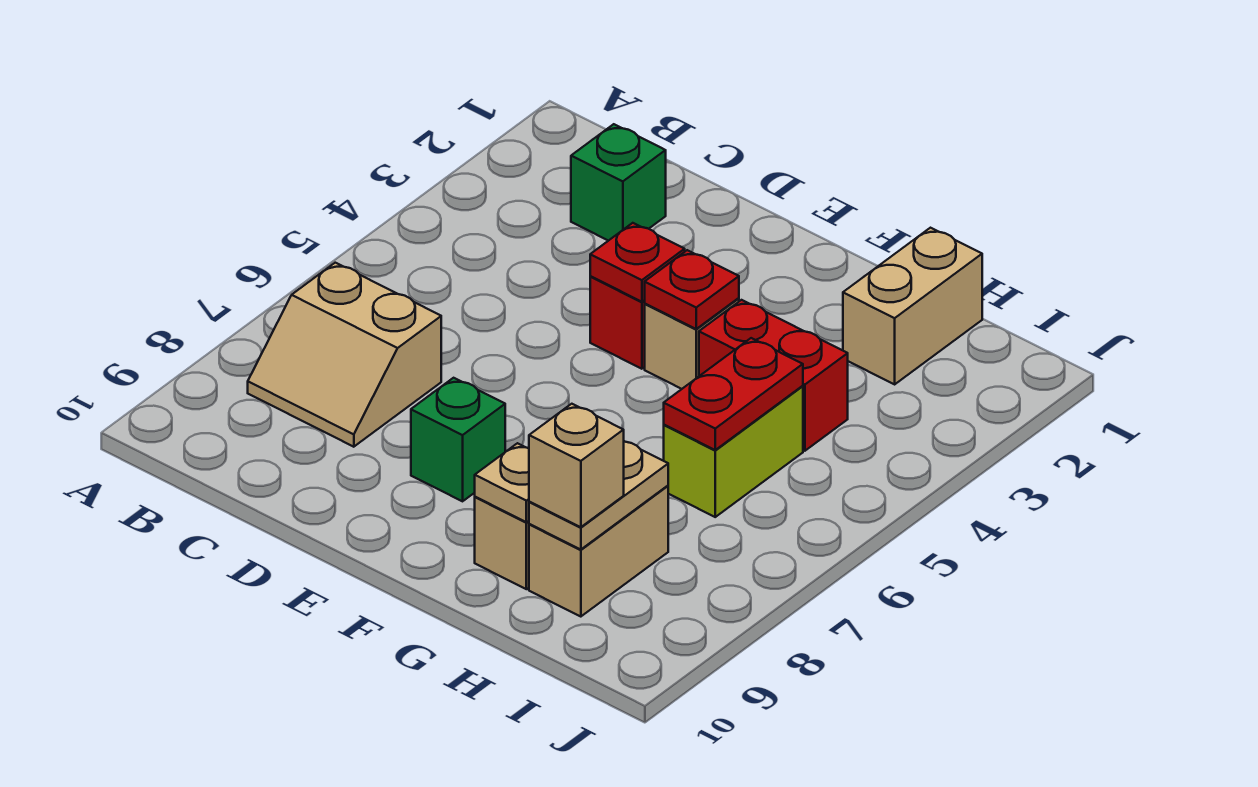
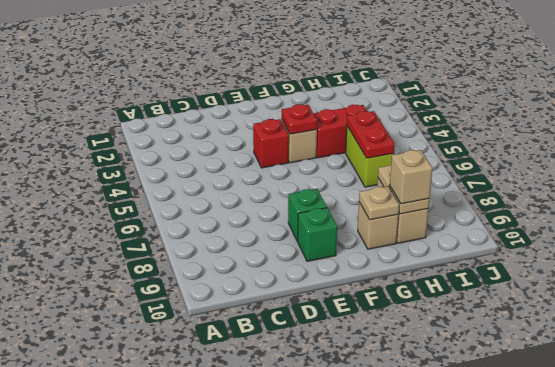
tan 2x2 slope [248,263,441,447] -> none
green 1x1 brick [571,124,666,241] -> green 1x1 brick moved to [298,208,337,261]
red 1x1 plate [590,223,685,302] -> none
tan 1x2 brick [843,228,982,384] -> none

